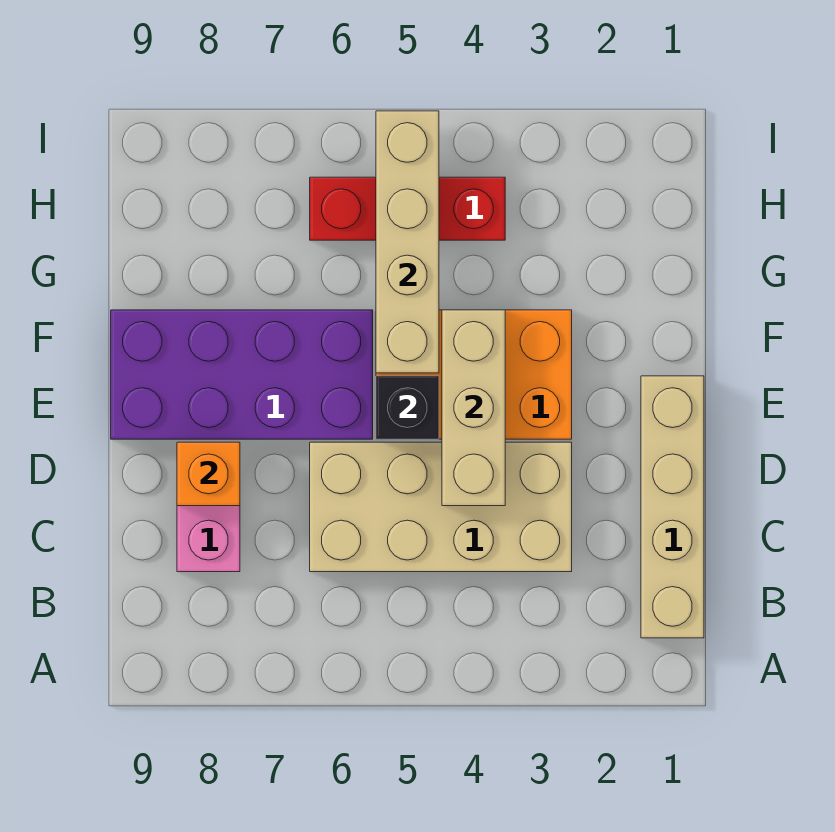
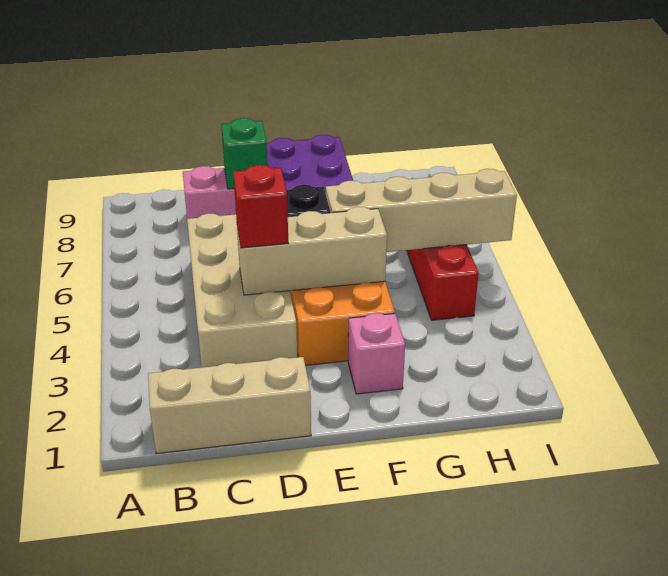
tan 1x4 brick [641,376,704,638] -> tan 1x3 brick [148,357,311,454]
none -> red 1x1 brick [233,165,288,248]
orange 1x1 brick [177,442,240,506] -> green 1x1 brick [221,118,268,189]
none -> pink 1x1 brick [348,313,405,394]

